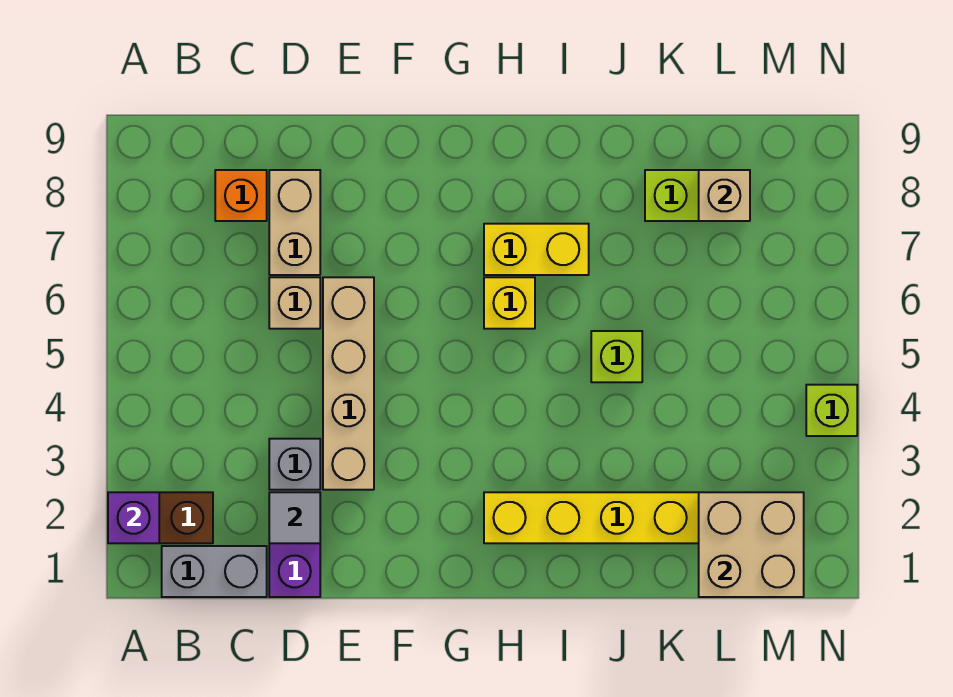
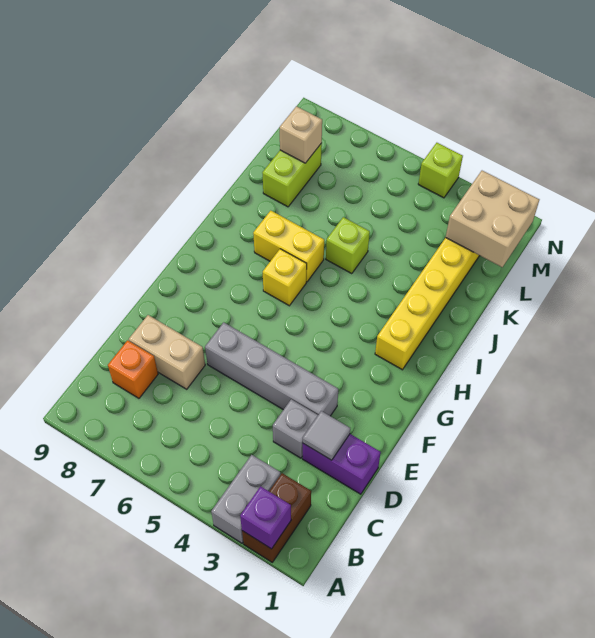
grey 1x2 brick [162,546,267,597] -> grey 1x2 brick moved to [211,455,281,543]
tan 1x1 brick [269,277,320,329] -> none
tan 1x4 brick [323,277,374,490] -> grey 1x4 brick [205,322,338,416]
yellow 1x2 brick [484,224,589,275] -> yellow 1x2 brick turned to [253,211,324,282]

